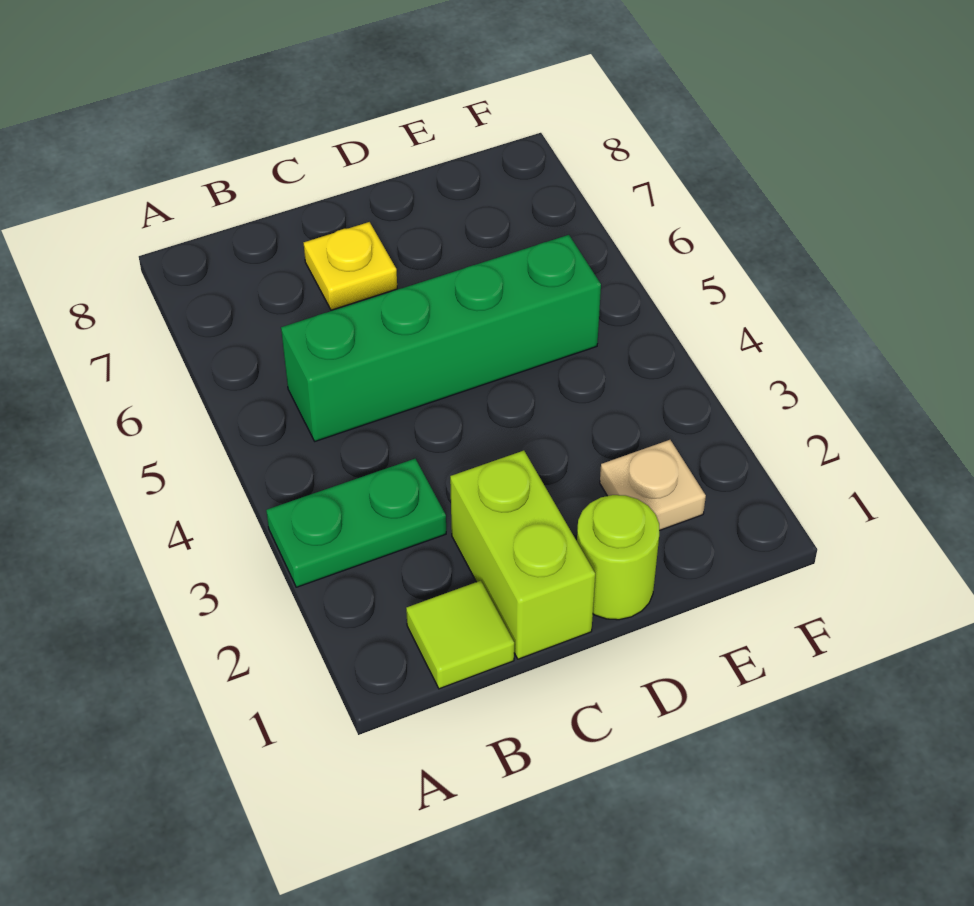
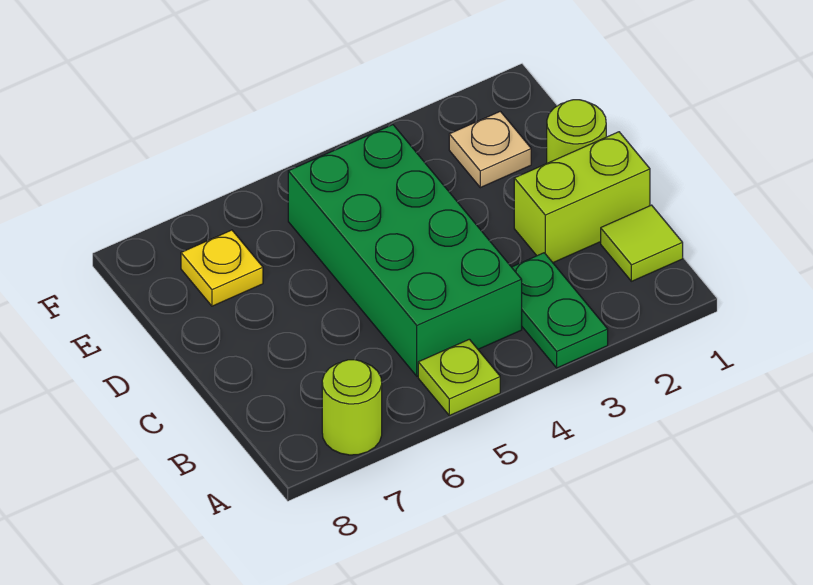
none -> lime 1x1 plate [418,339,500,416]
none -> lime 1x1 round brick [322,360,382,455]
green 1x4 brick [281,235,601,441] -> green 2x4 brick [288,125,522,376]
yellow 1x1 plate [304,222,397,310] -> yellow 1x1 plate moved to [181,230,263,306]

